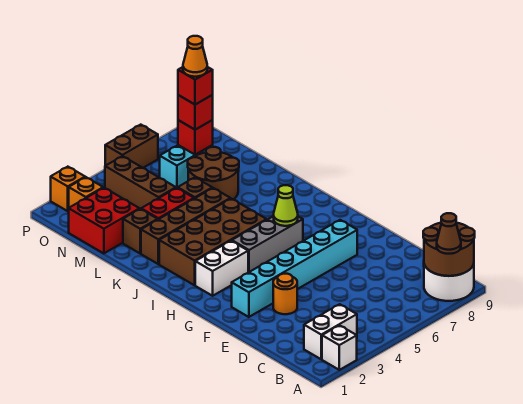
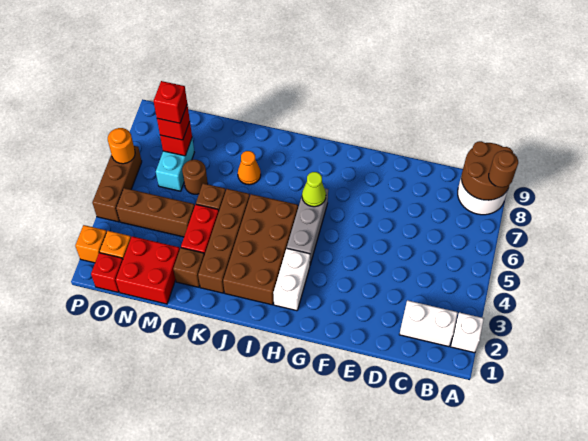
brown 1x1 cone [437,213,461,254] -> brown 1x1 round brick [489,150,518,187]
white 1x2 brick [304,304,357,359] -> white 1x2 brick turned to [399,300,458,347]
orange 1x1 round brick [273,274,297,314] -> orange 1x1 round brick moved to [108,128,135,164]
cyan 1x6 brick [232,220,357,317] -> none
brown 2x2 round brick [188,147,239,200] -> brown 1x1 round brick [182,160,208,194]
orange 1x1 cone [183,36,207,77] -> orange 1x1 cone moved to [238,151,261,185]
none -> red 1x1 brick [91,253,123,292]
brown 1x2 brick [105,125,158,168] -> brown 1x3 brick [92,146,142,222]

